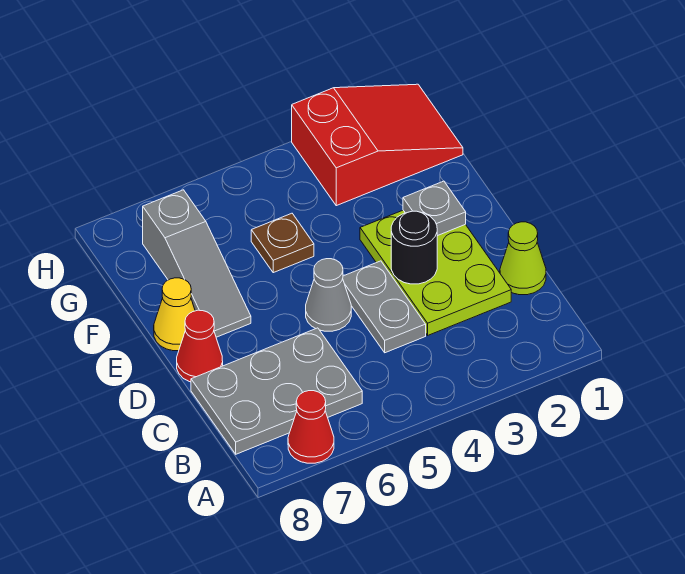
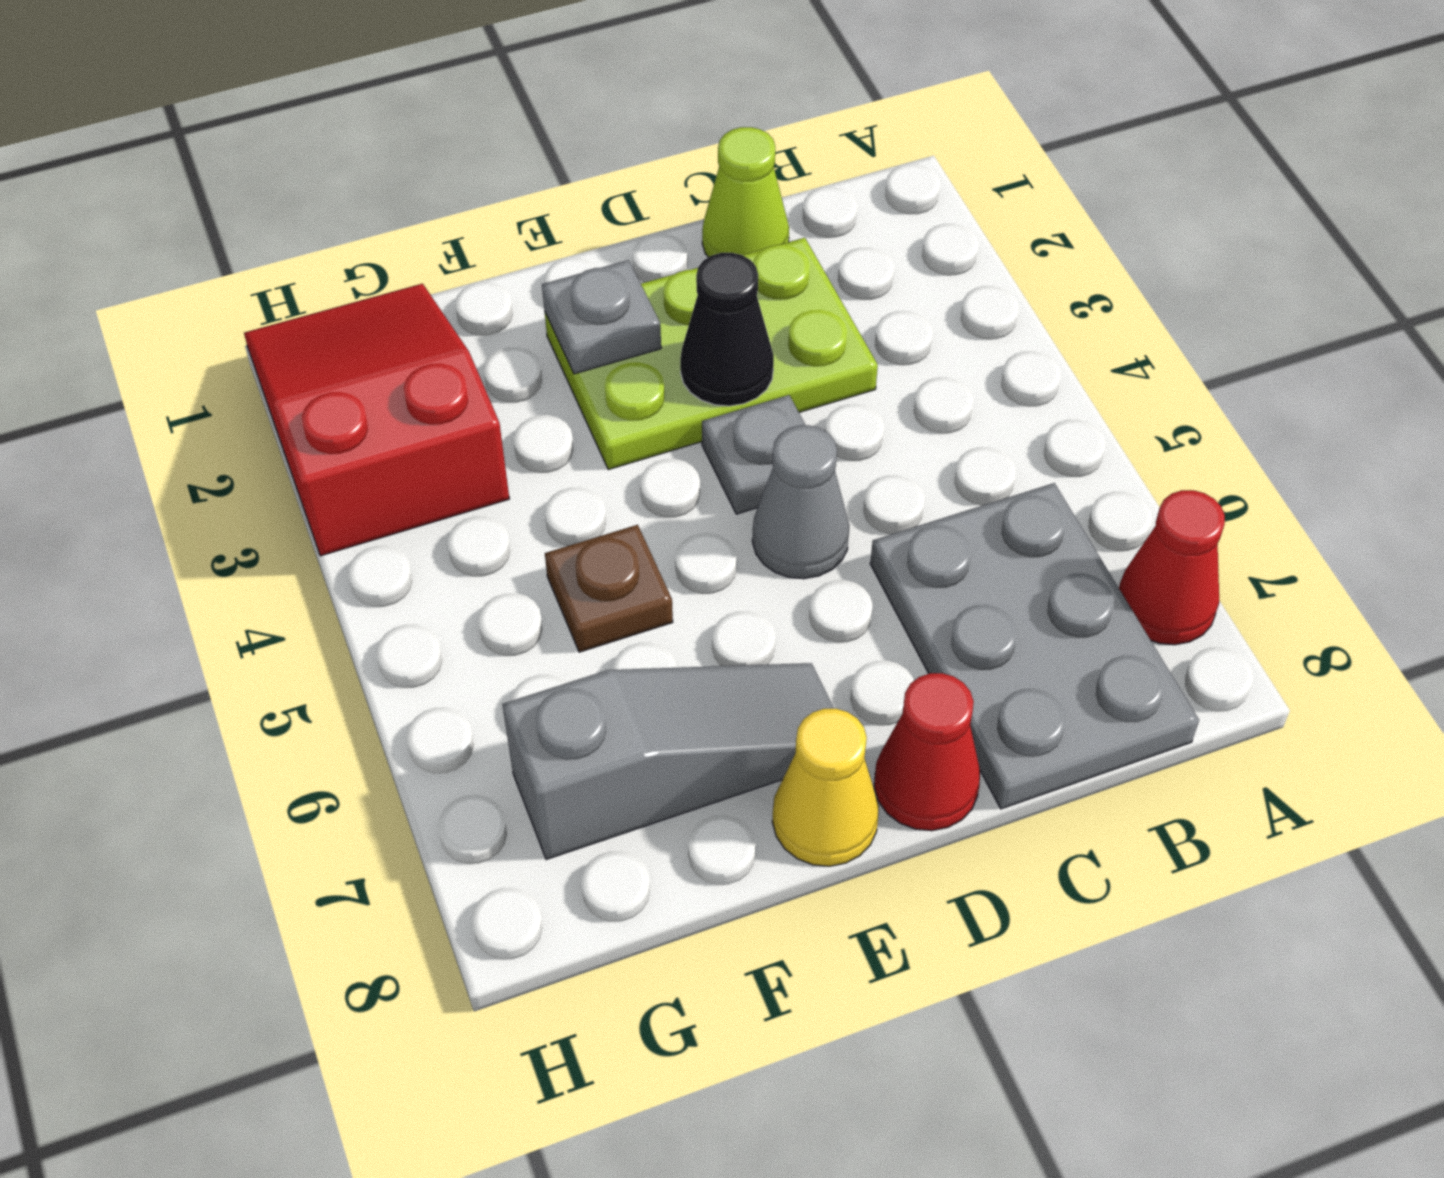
grey 1x2 plate [343,261,426,353] -> grey 1x1 plate [702,395,805,514]
black 1x1 round brick [391,211,437,284] -> black 1x1 cone [680,253,774,406]

